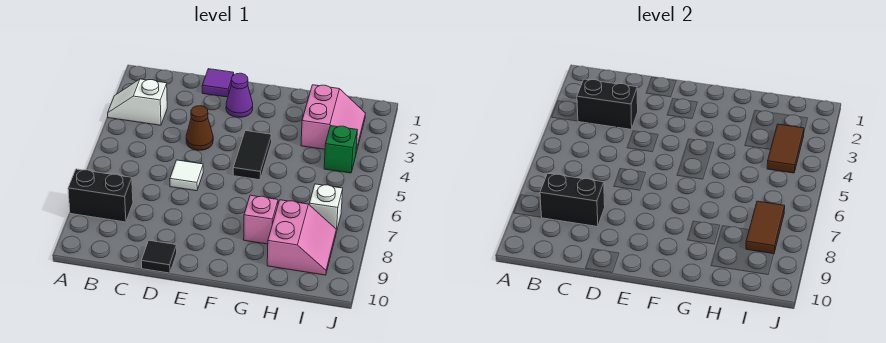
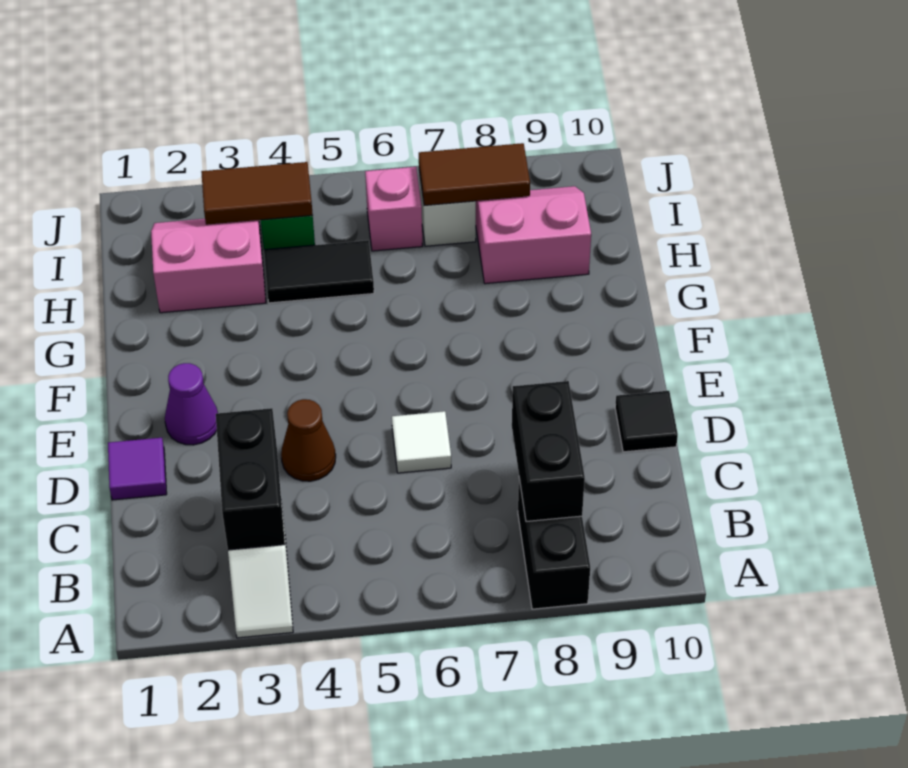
black 1x2 tile [233,131,272,180] -> black 1x2 tile moved to [264,240,374,303]
pink 1x1 brick [244,195,278,244] -> pink 1x1 brick moved to [365,167,422,251]

